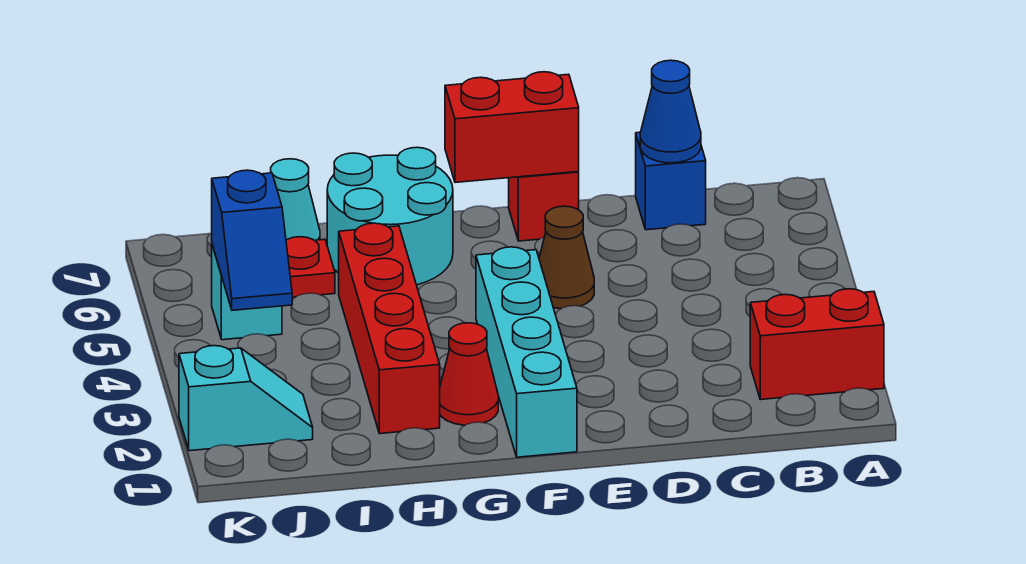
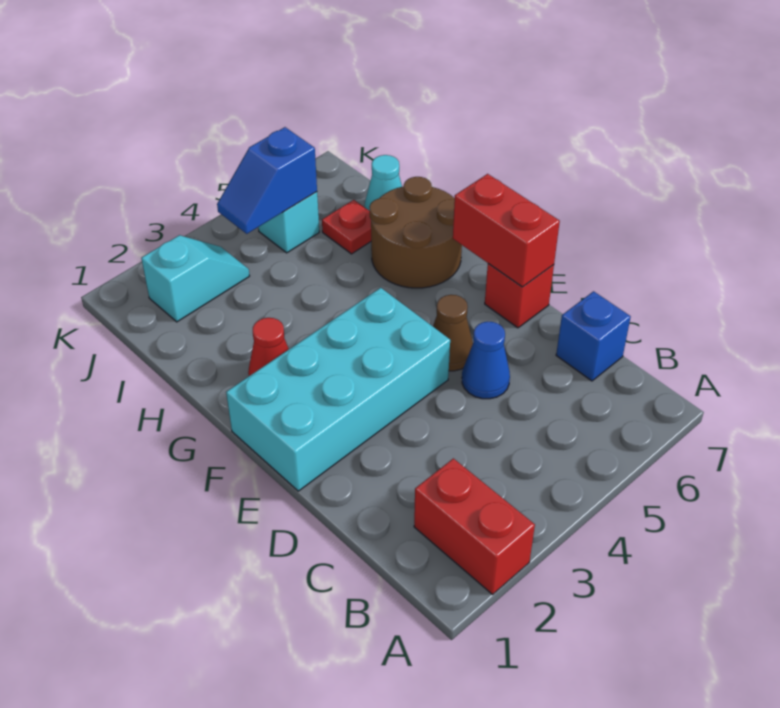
blue 1x1 cone [640,60,701,163] -> blue 1x1 cone moved to [462,322,510,399]
cyan 1x4 brick [476,247,577,457] -> cyan 2x4 brick [226,288,450,491]
cyan 2x2 round brick [327,147,453,285] -> brown 2x2 round brick [369,177,462,288]
red 1x4 brick [339,223,440,434] -> none
cyan 1x2 slope [179,346,313,451] -> cyan 1x2 slope turned to [141,235,249,322]

